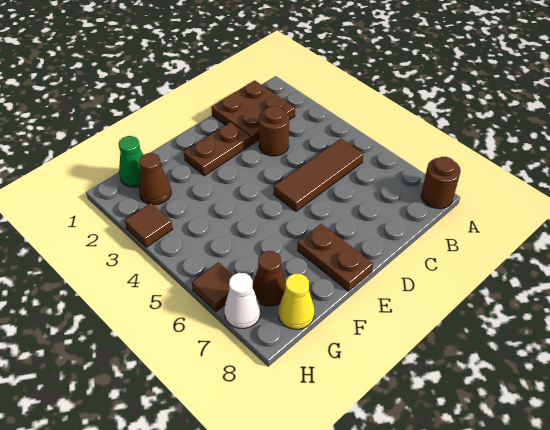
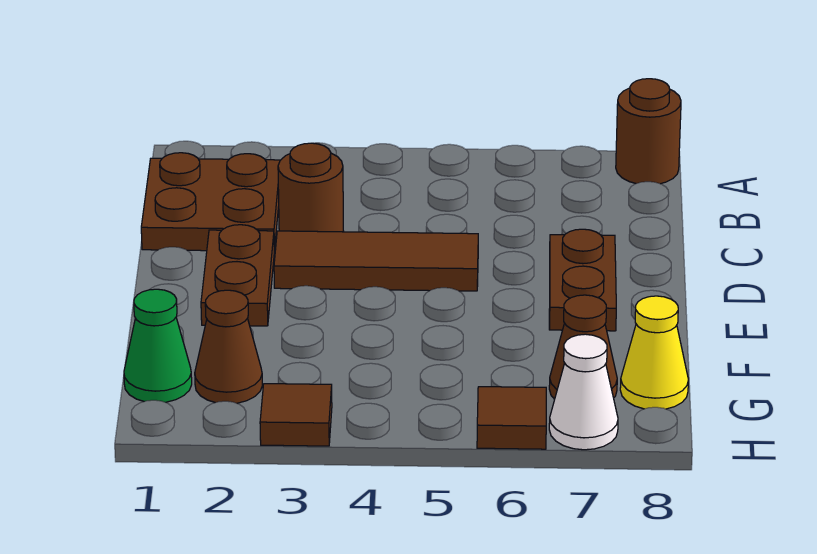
brown 1x3 tile [274,139,364,211] -> brown 1x3 tile turned to [274,231,478,291]
brown 1x2 plate [297,224,373,291] -> brown 1x2 plate turned to [549,229,616,331]

